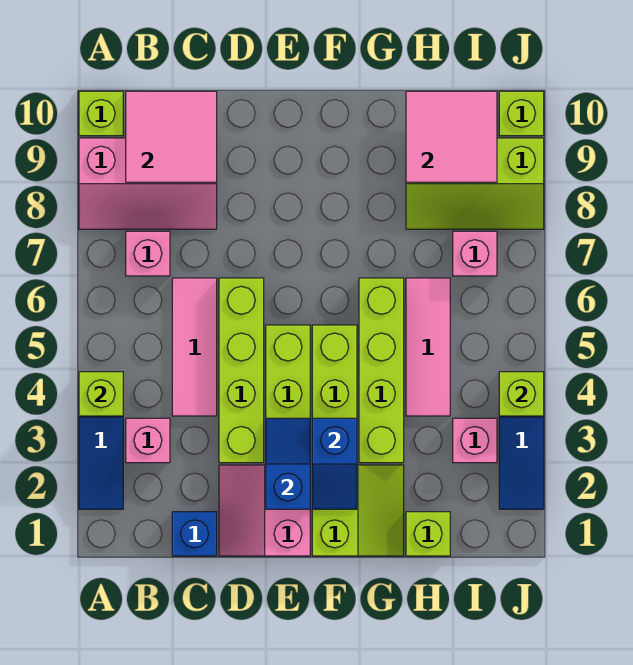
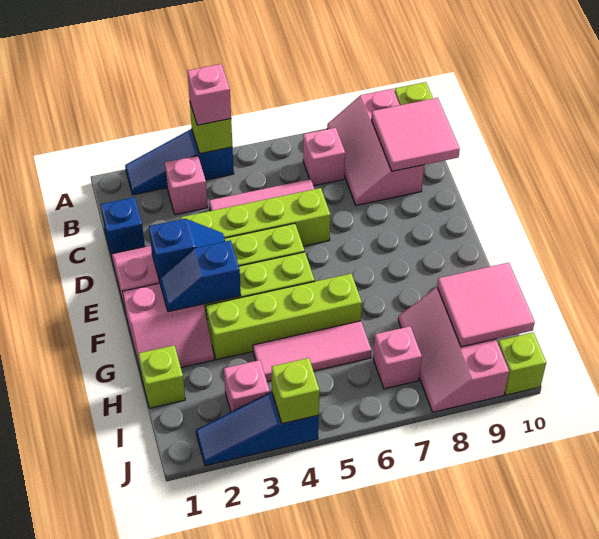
none -> pink 1x1 brick [187,64,231,125]
lime 2x2 slope [312,465,404,556] -> pink 2x2 slope [123,283,214,373]
lime 2x3 slope [406,138,544,229] -> pink 2x3 slope [398,287,509,412]

